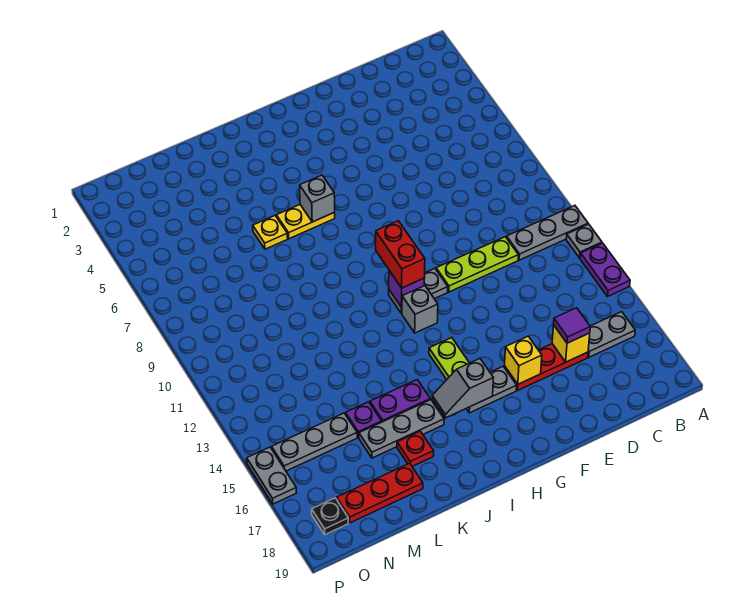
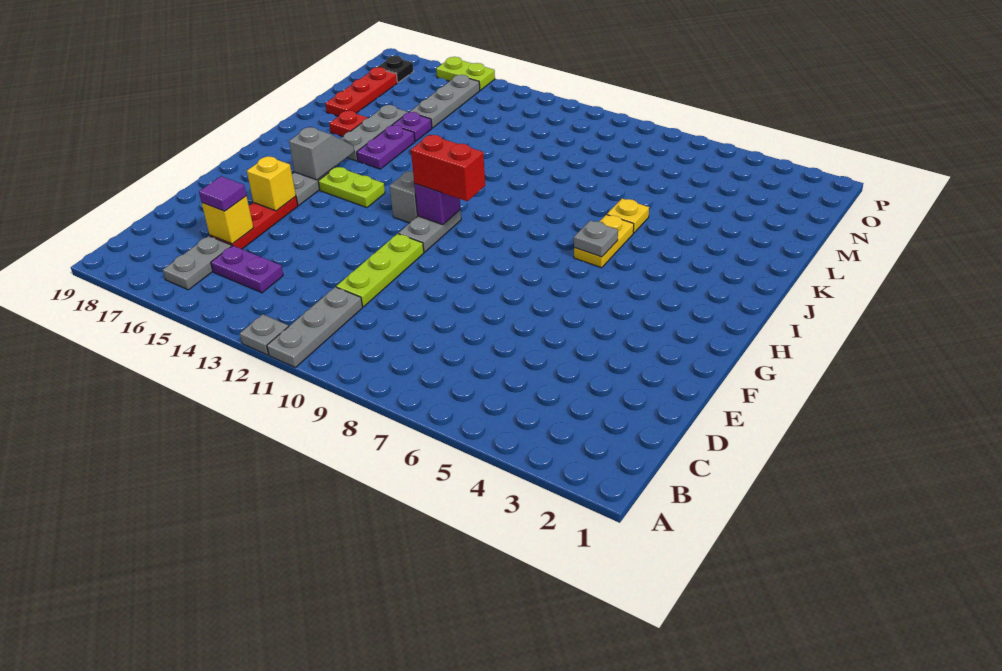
purple 1x2 plate [580,243,630,296] -> purple 1x2 plate moved to [211,246,283,293]
grey 1x1 brick [300,175,335,222] -> grey 1x1 plate [574,220,618,257]
grey 1x2 plate [247,447,296,504] -> lime 1x2 plate [436,57,495,90]

